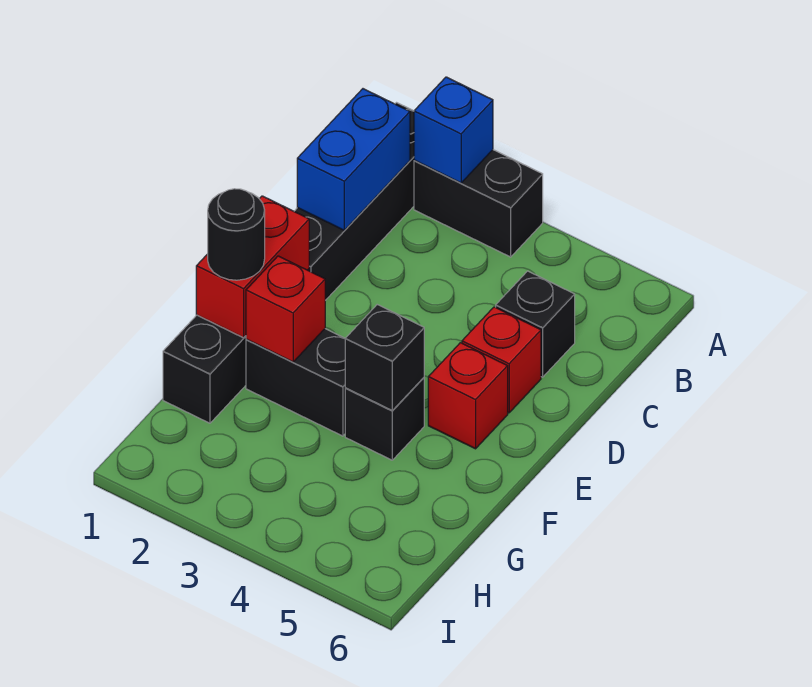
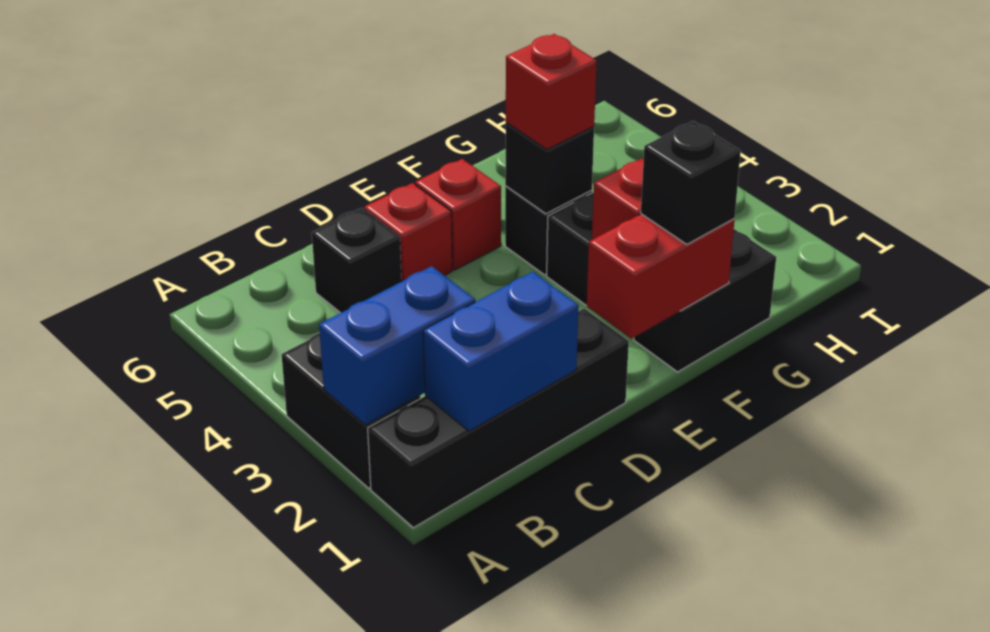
blue 1x1 brick [414,77,493,183] -> blue 1x2 brick [319,266,475,425]
black 1x1 round brick [208,189,265,280] -> black 1x1 brick [641,121,741,244]
none -> red 1x1 brick [506,34,597,150]

